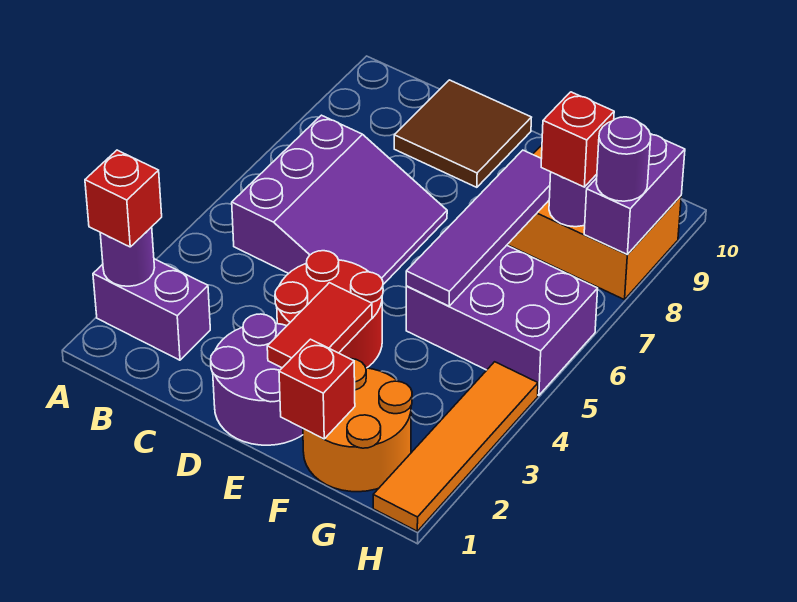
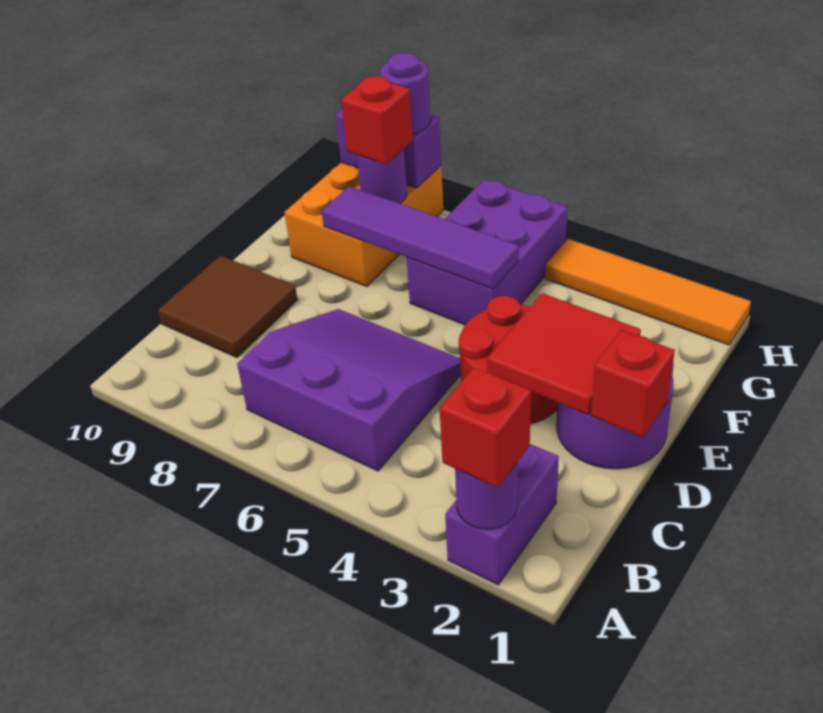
red 1x2 tile [267,283,372,368] -> red 2x2 tile [487,293,641,415]
orange 2x2 round brick [303,359,412,492] -> none
red 1x1 brick [279,339,355,439] -> red 1x1 brick moved to [591,330,675,437]

